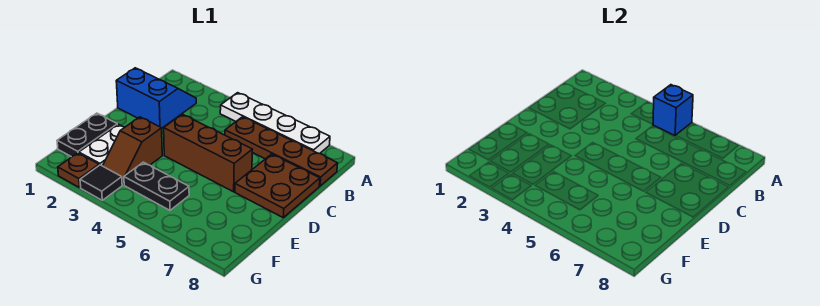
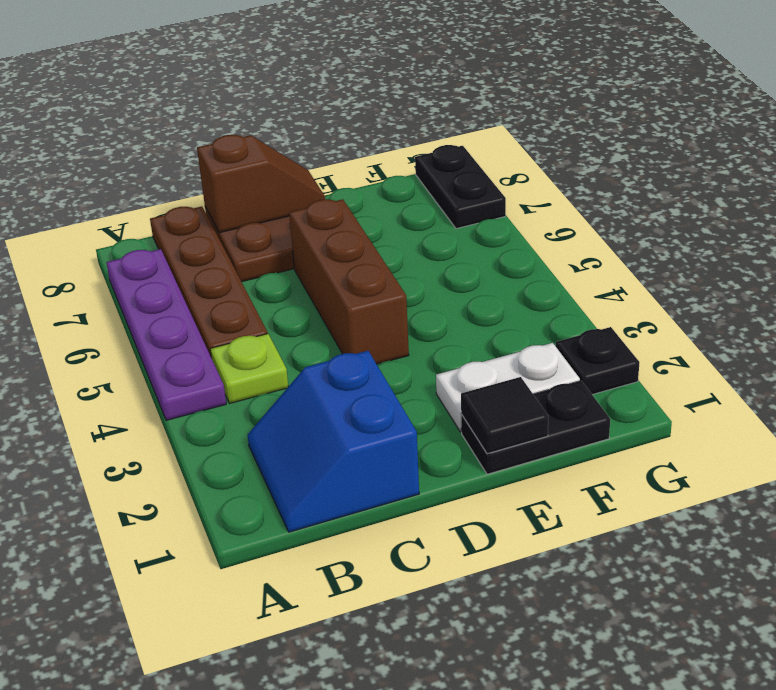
white 1x4 plate [220,93,330,154] -> purple 1x4 plate [106,249,226,420]
blue 1x1 brick [653,85,693,135] -> none
none -> lime 1x1 plate [210,334,288,403]
brown 1x2 slope [103,117,162,185] -> brown 1x2 slope moved to [197,135,326,233]
black 1x2 plate [124,162,189,210] -> black 1x2 plate moved to [415,145,506,229]
brown 1x1 plate [58,153,99,188] -> black 1x1 plate [556,327,640,395]
black 1x1 tile [80,165,122,200] -> black 1x1 tile moved to [461,377,548,454]

